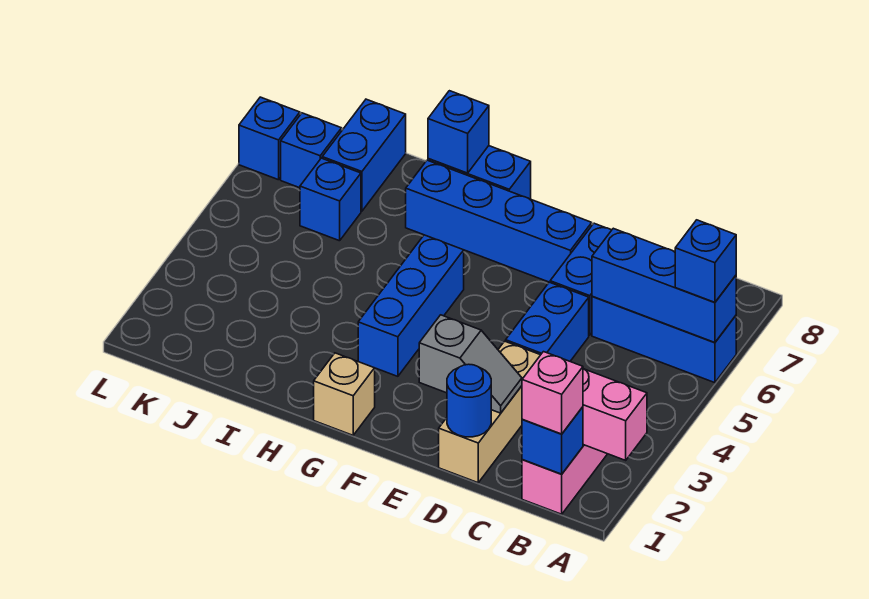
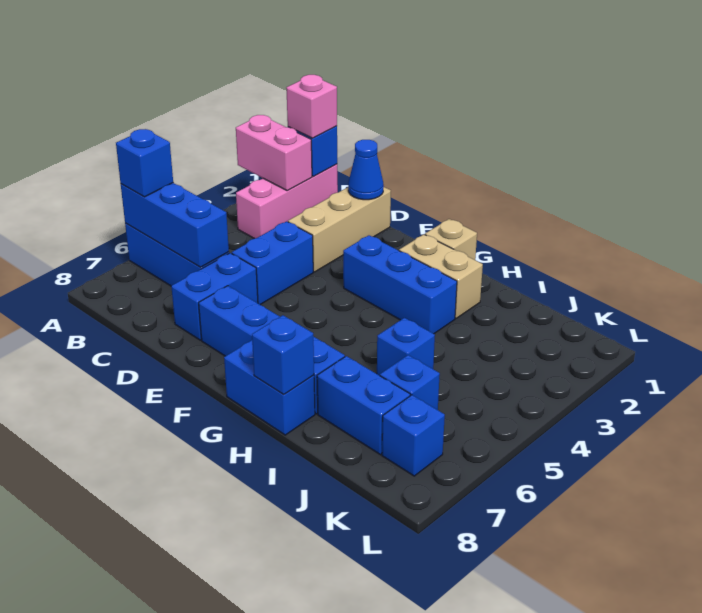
blue 1x1 round brick [447,364,491,437] -> blue 1x1 cone [348,140,384,200]
grey 1x2 slope [419,315,522,413] -> none
none -> tan 1x2 brick [399,234,483,318]
blue 1x3 brick [358,235,464,376] -> blue 1x3 brick turned to [343,235,457,334]
blue 1x2 brick [322,99,406,211] -> blue 1x2 brick turned to [317,356,410,455]
blue 1x1 brick [239,97,300,180] -> blue 1x1 brick moved to [377,318,435,376]

